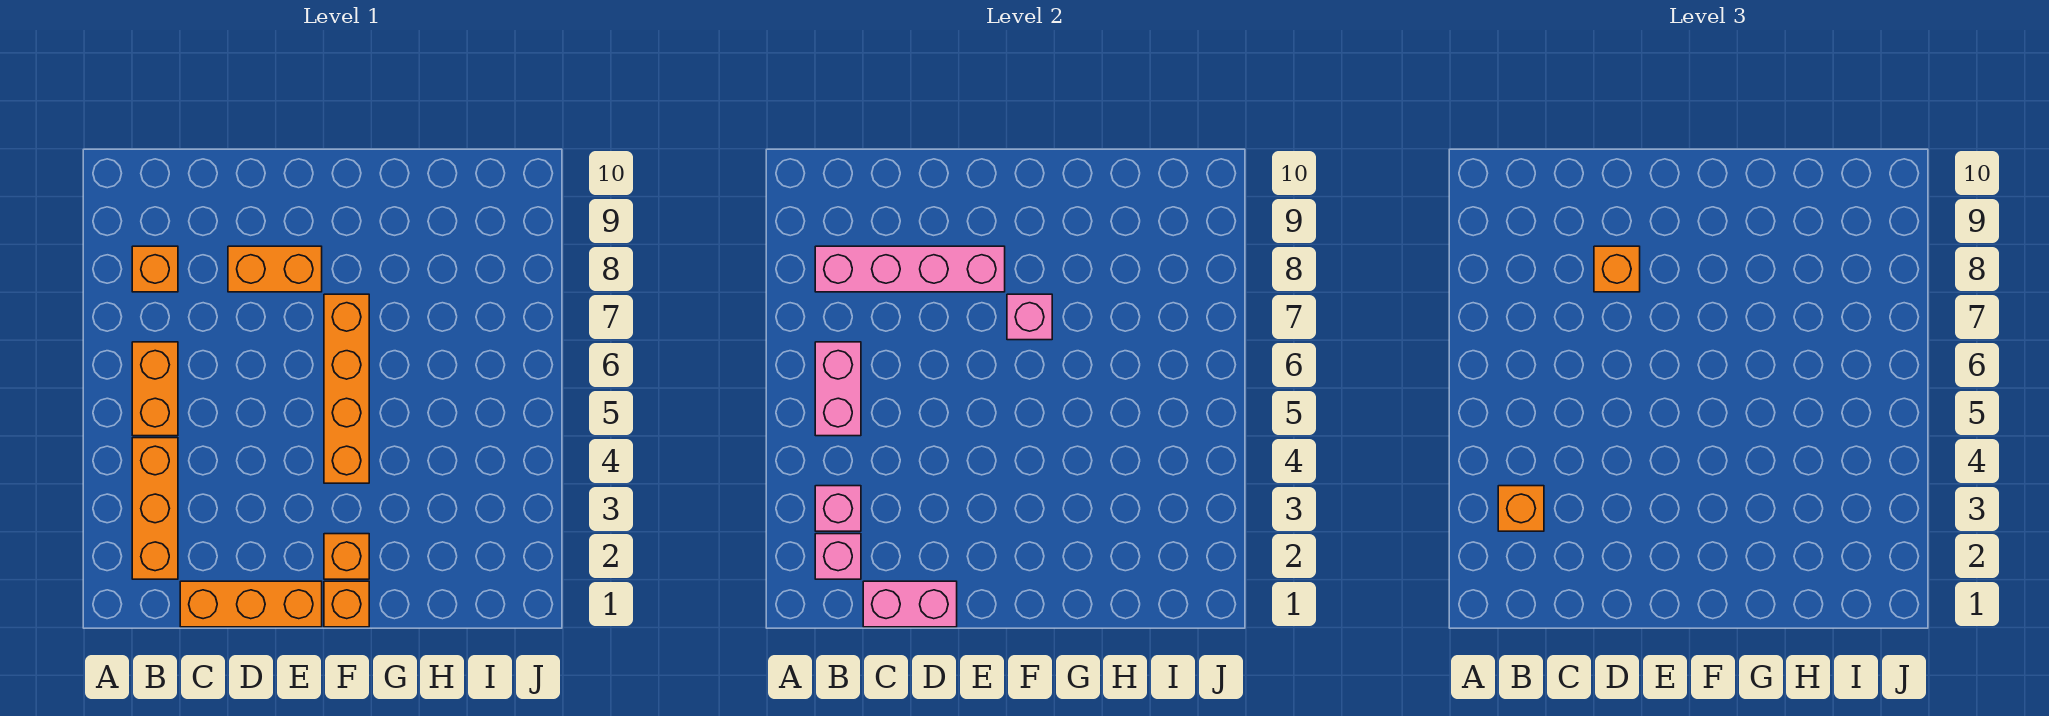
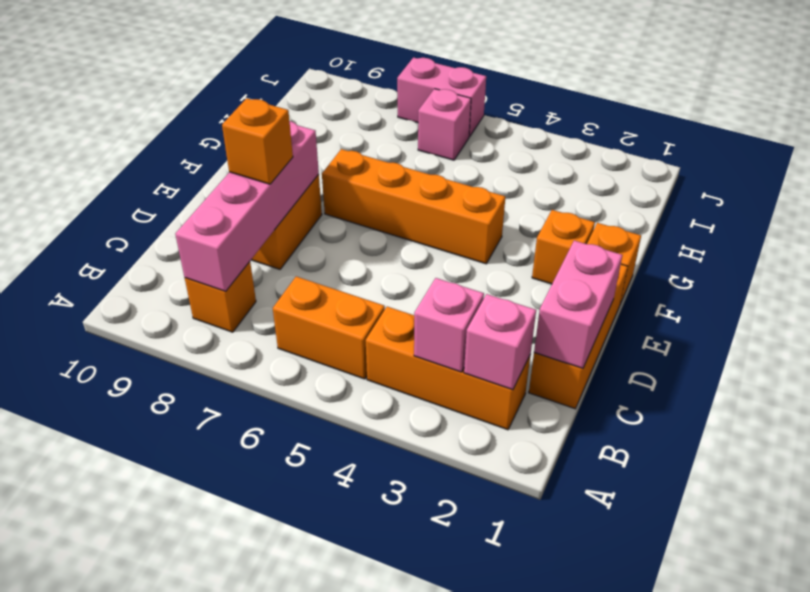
orange 1x1 brick [1498,486,1544,531] -> none
pink 1x2 brick [815,342,861,436] -> pink 1x2 brick moved to [397,58,486,137]
pink 1x1 brick [1007,294,1052,340] -> pink 1x1 brick moved to [418,89,471,160]

